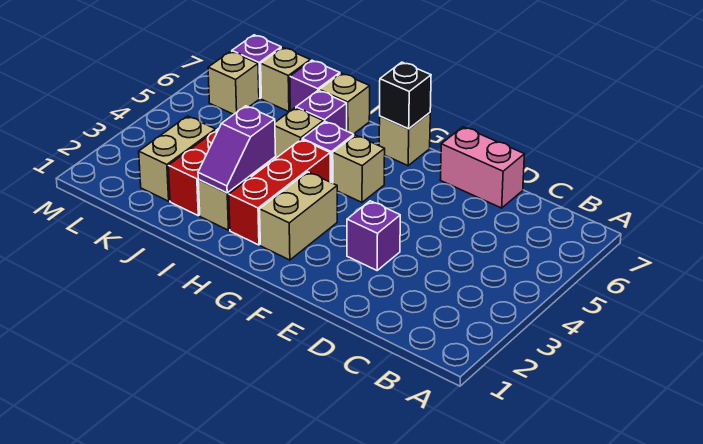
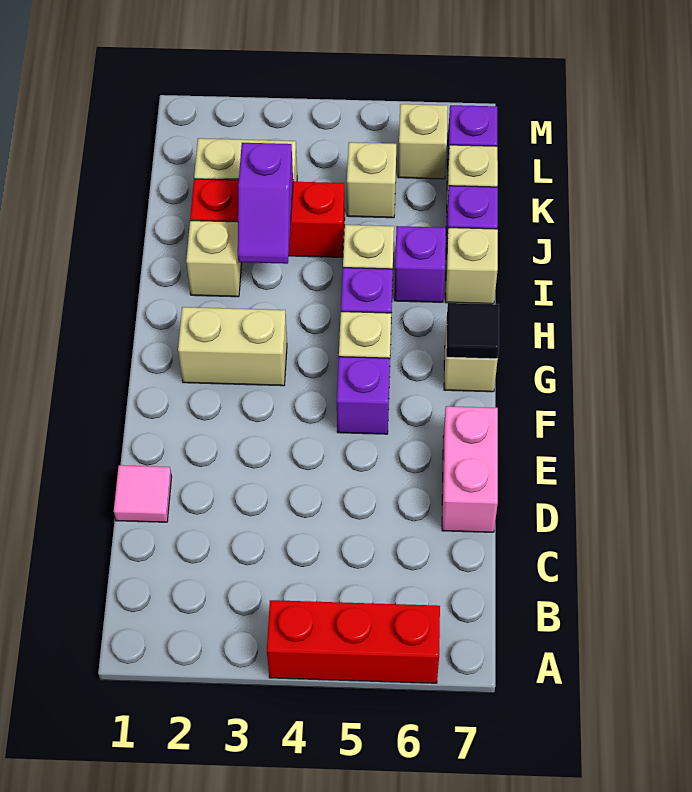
none -> pink 1x1 tile [114,465,172,522]
purple 1x1 brick [347,201,400,270] -> purple 1x1 brick moved to [337,357,390,434]
black 1x1 brick [380,62,431,129] -> black 1x1 tile [446,303,499,359]
red 1x3 brick [229,139,330,245] -> red 1x3 brick moved to [267,600,440,683]
purple 1x2 slope [198,106,276,193] -> purple 1x2 slope turned to [238,143,293,264]
none -> tan 1x1 brick [347,142,396,218]

